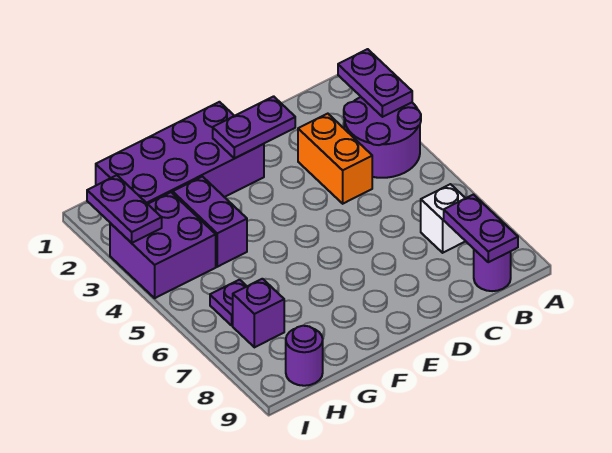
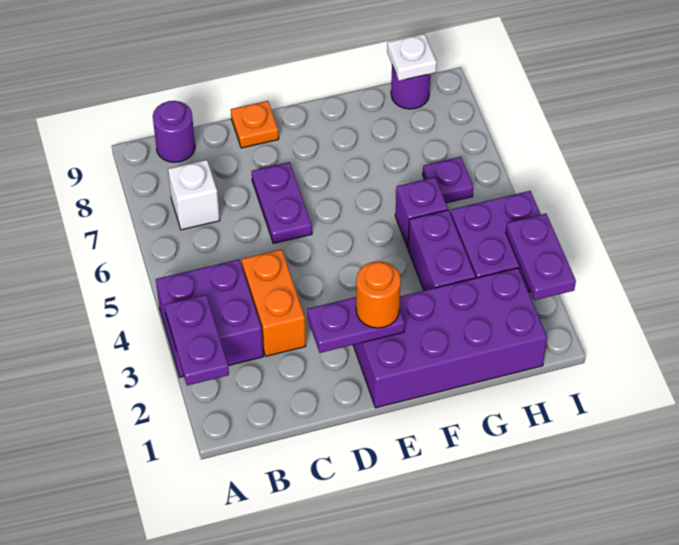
purple 2x2 round brick [344,97,421,178] -> purple 2x2 brick [156,259,263,377]
purple 1x2 plate [444,195,518,262] -> purple 1x2 plate moved to [252,162,312,243]
none -> orange 1x1 plate [231,101,279,148]
none -> orange 1x1 round brick [356,261,401,328]
purple 1x1 brick [233,279,284,347] -> purple 1x1 brick moved to [395,177,448,248]
none -> white 1x1 plate [387,34,437,81]

